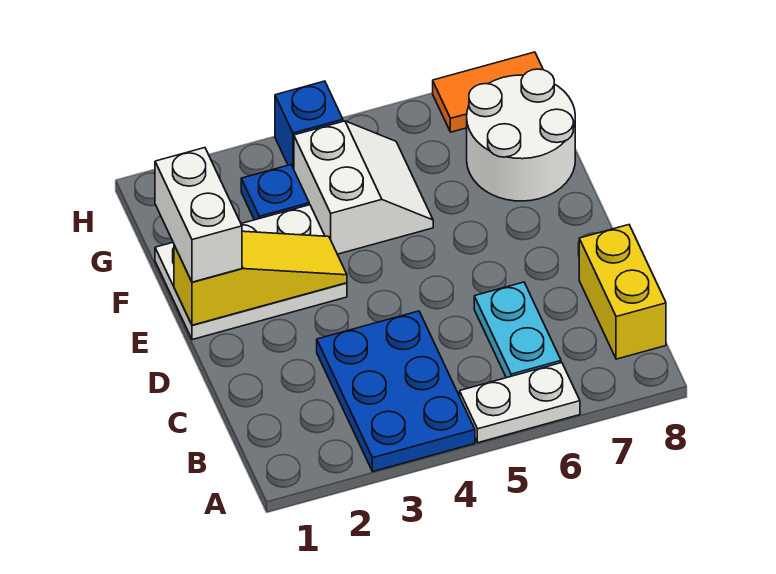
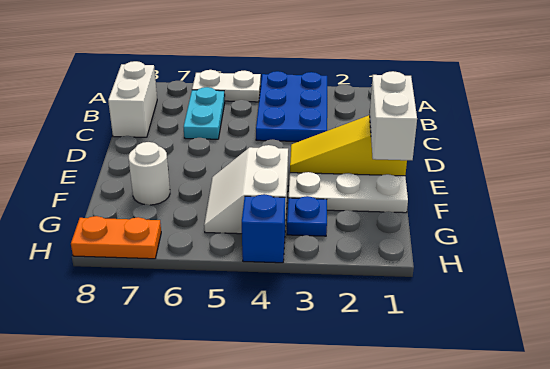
yellow 1x2 brick [579,225,666,359] -> white 1x2 brick [108,61,157,137]
white 2x2 round brick [467,69,575,201] -> white 1x1 round brick [129,142,170,205]
orange 1x2 tile [433,52,543,132] -> orange 1x2 plate [71,216,161,259]

